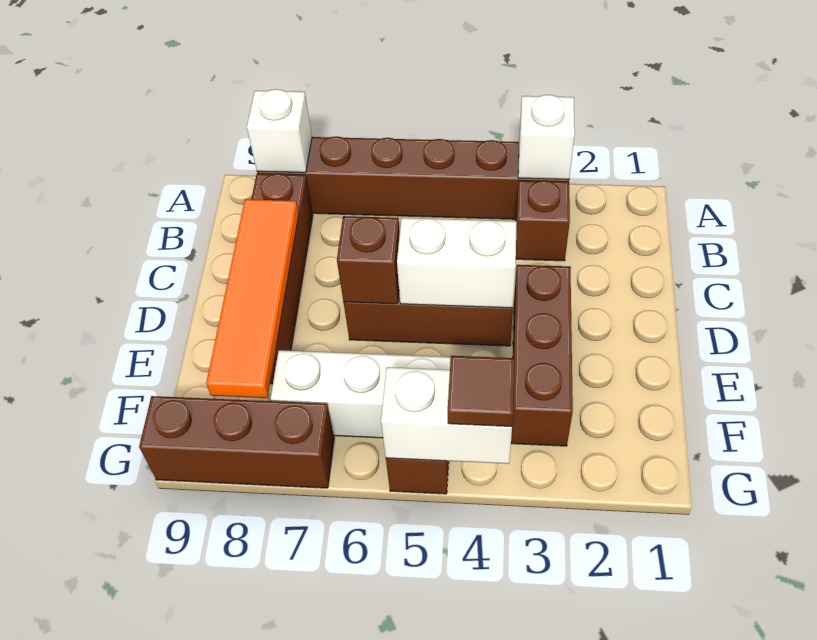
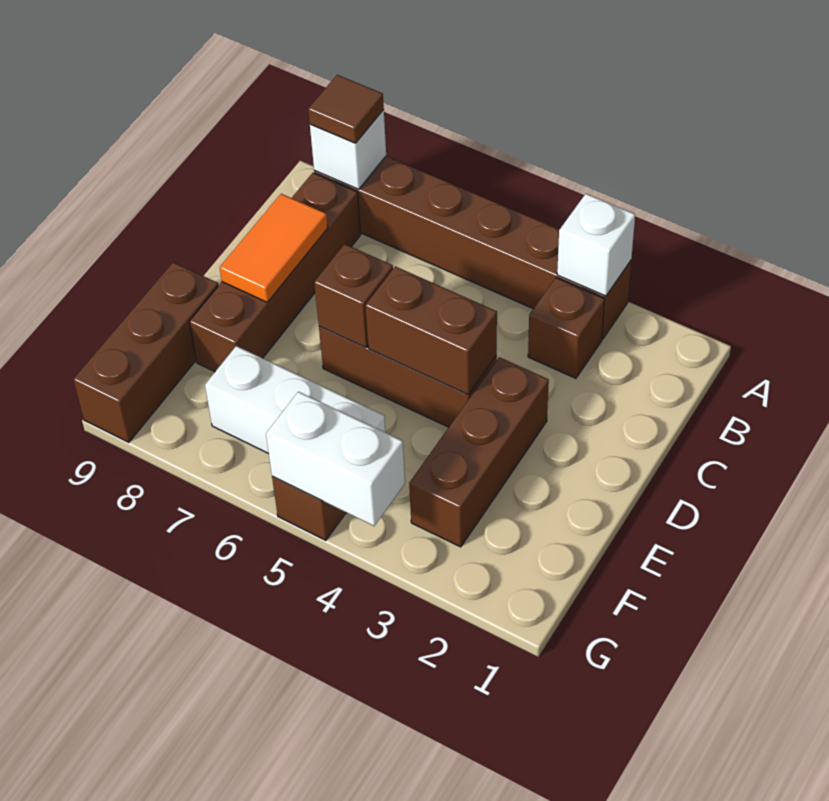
orange 1x4 tile [206,199,299,398] -> orange 1x2 tile [220,194,328,302]
white 1x2 brick [397,218,517,308] -> brown 1x2 brick [365,266,497,395]
brown 1x1 tile [448,356,514,426] -> brown 1x1 tile moved to [308,75,384,143]
brown 1x3 brick [139,396,334,488] -> brown 1x3 brick turned to [73,262,218,442]

